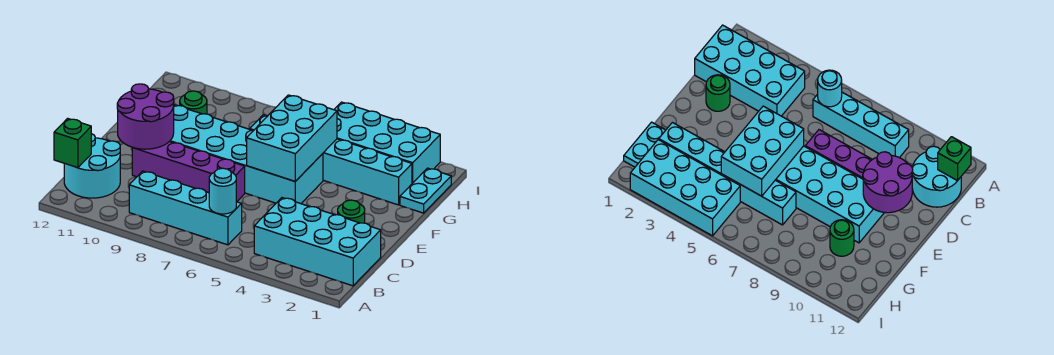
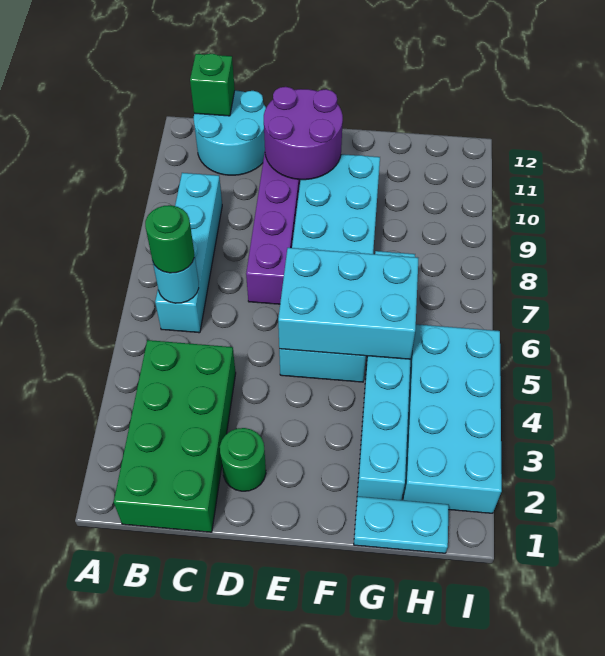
cyan 2x4 brick [254,198,381,286] -> green 2x4 brick [114,340,236,532]
green 1x1 round brick [180,91,207,114] -> green 1x1 round brick moved to [145,205,194,273]

